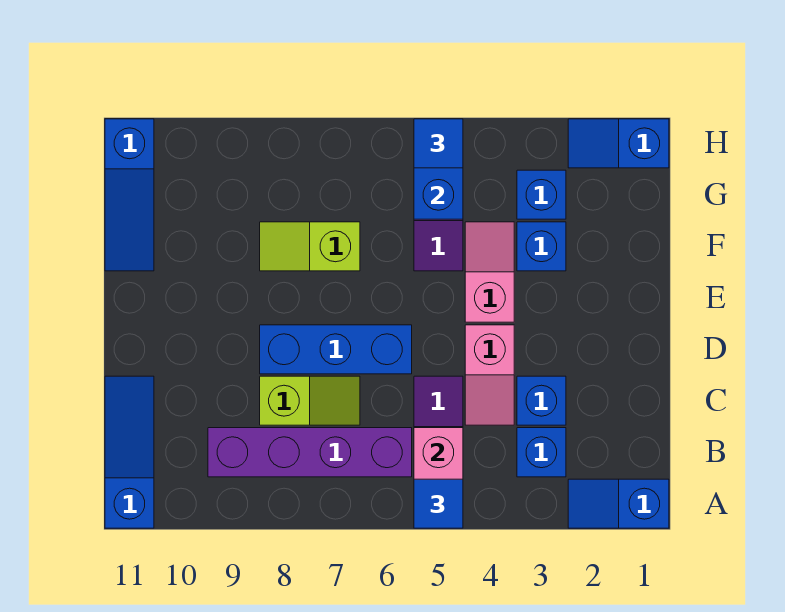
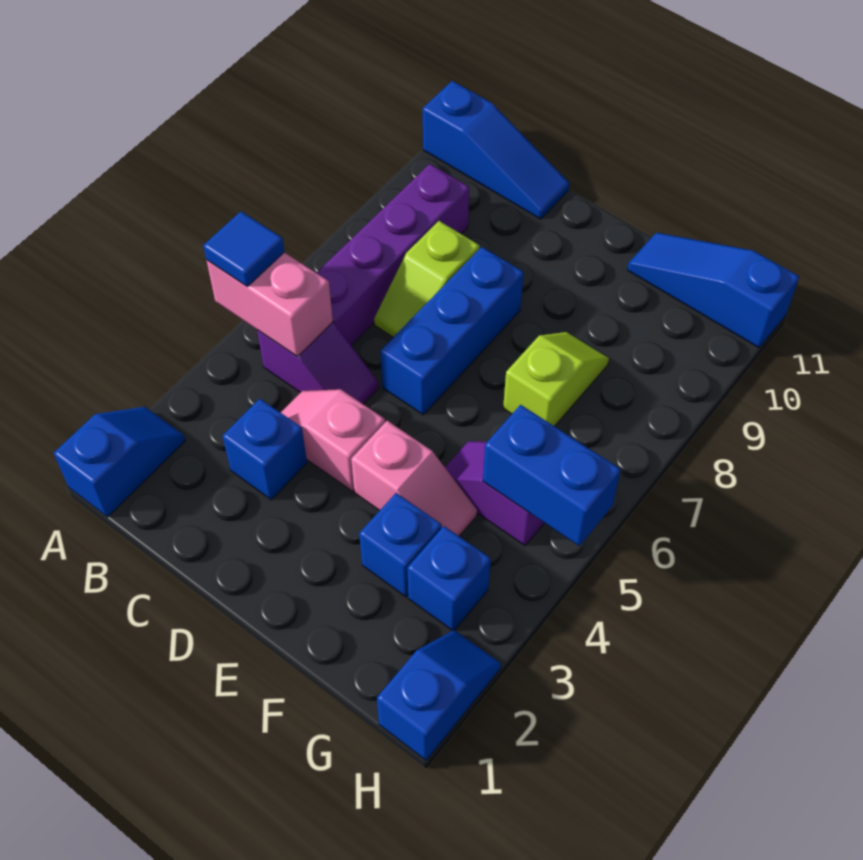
blue 1x1 brick [517,428,566,477] -> none
blue 1x1 tile [414,119,463,168] -> none

